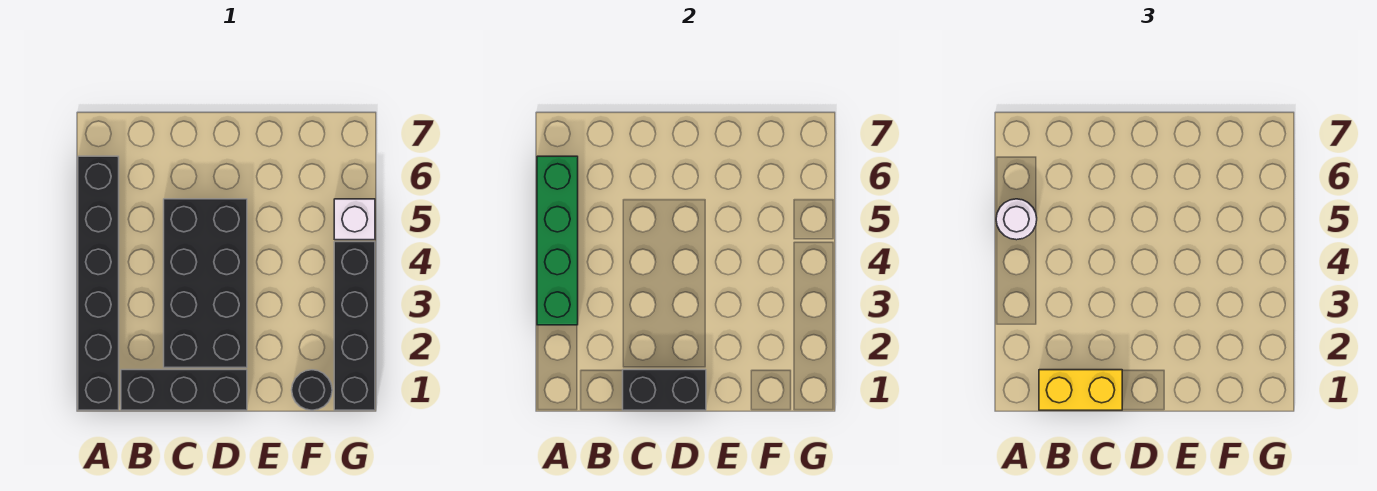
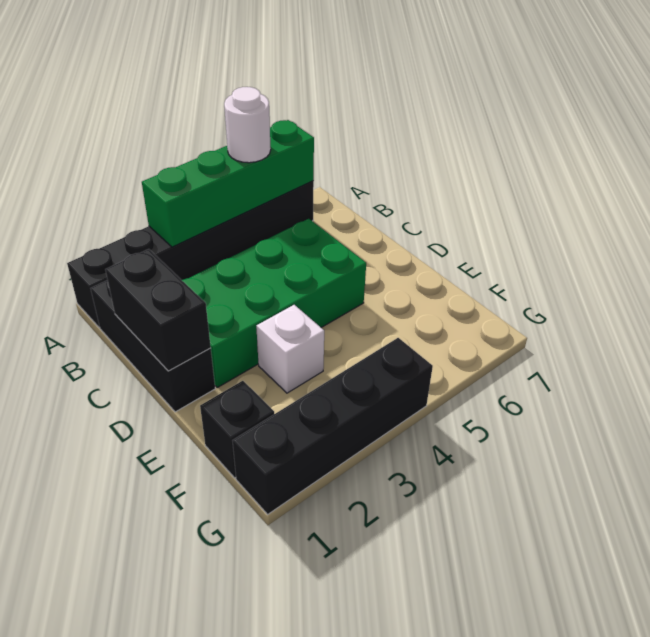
yellow 1x2 brick [1039,370,1122,410] -> none
black 2x4 brick [164,199,247,368] -> green 2x4 brick [182,219,366,387]
black 1x1 round brick [292,370,332,410] -> black 1x1 brick [200,381,274,478]
white 1x1 brick [334,199,375,240] -> white 1x1 brick moved to [256,305,324,393]

